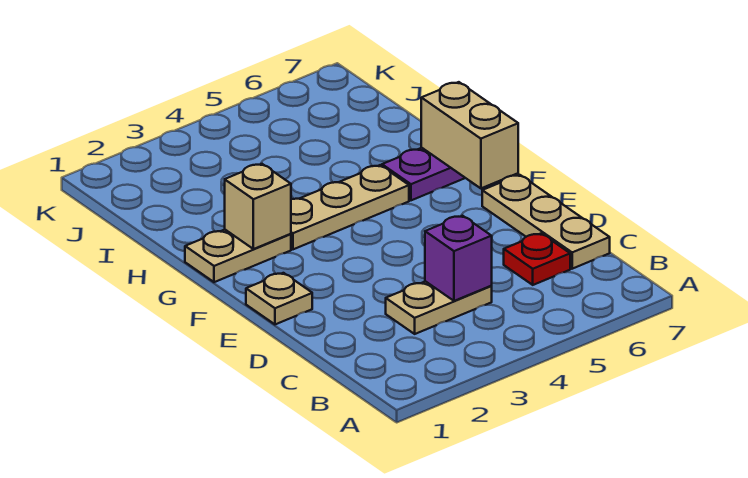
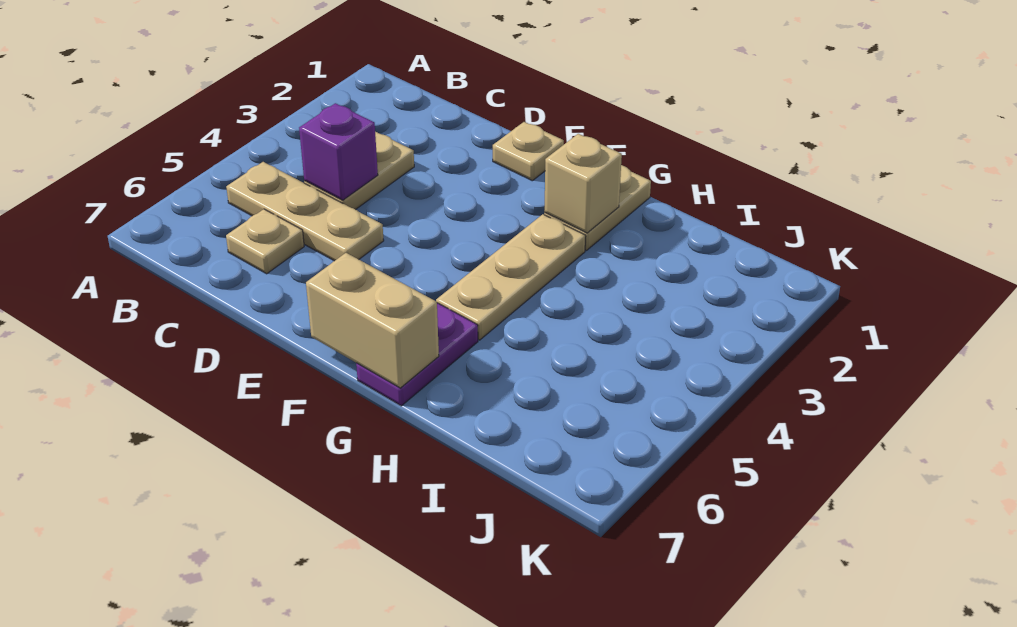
red 1x1 plate [504,233,570,285] -> tan 1x1 plate [226,209,304,274]
tan 1x3 plate [482,175,610,269] -> tan 1x3 plate moved to [226,162,384,261]

